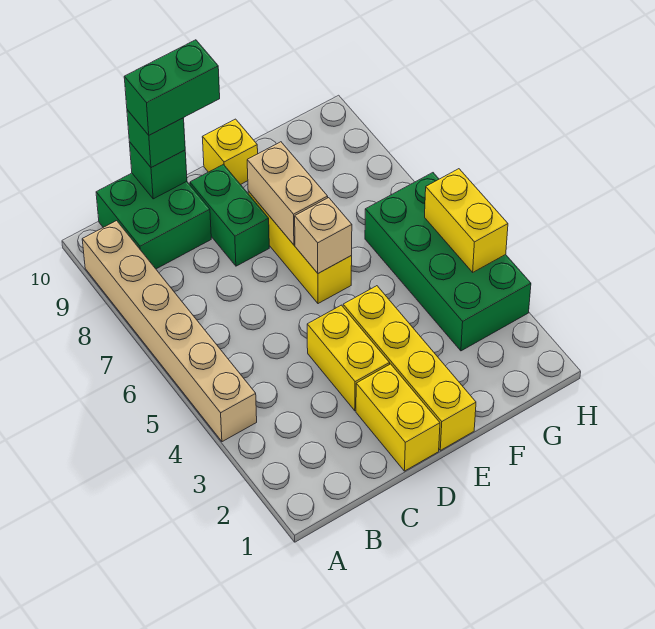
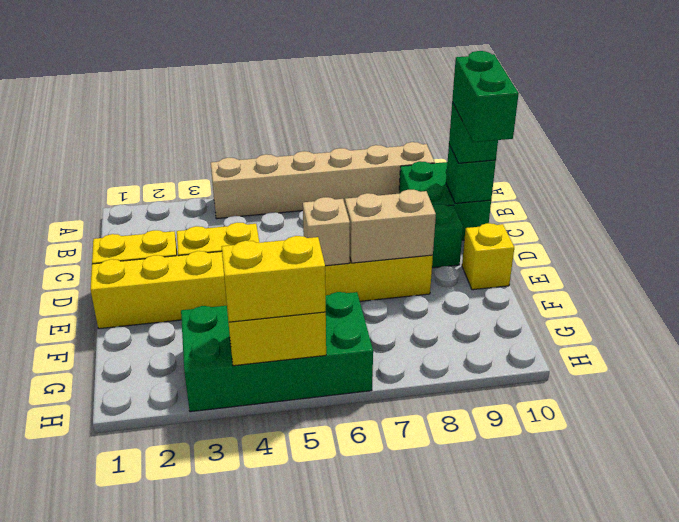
none -> yellow 1x2 brick [222,236,326,322]

